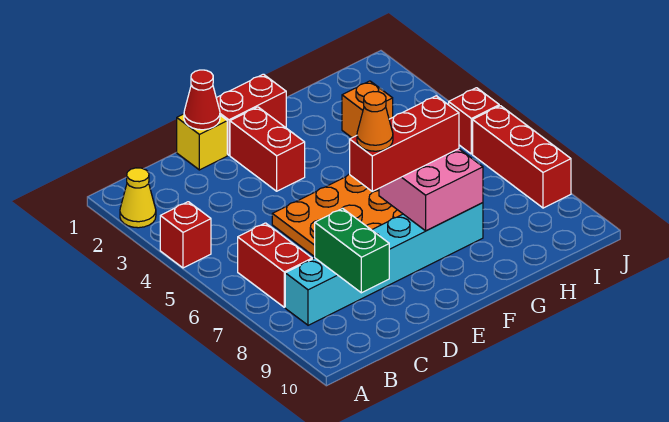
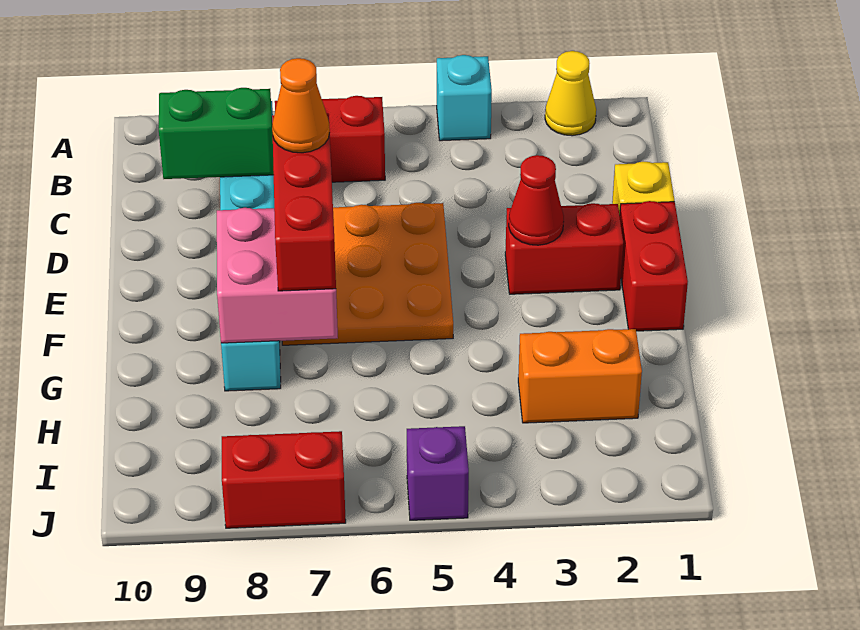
red 1x1 brick [160,202,211,268] -> cyan 1x1 brick [437,55,492,141]
red 1x1 cone [184,70,220,130] -> red 1x1 cone moved to [509,155,564,245]
orange 1x1 brick [342,81,393,138] -> orange 1x2 brick [518,329,642,423]
red 1x1 brick [449,88,499,154] -> purple 1x1 brick [407,426,469,520]
red 1x3 brick [473,106,571,208] -> red 1x2 brick [222,431,346,528]

